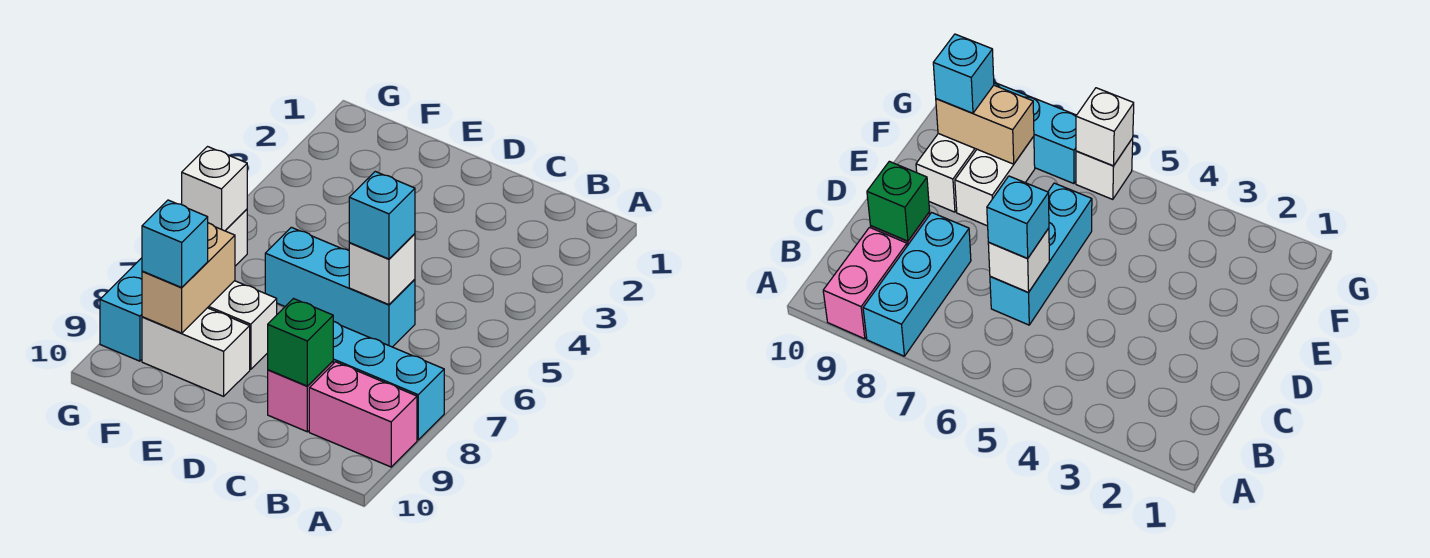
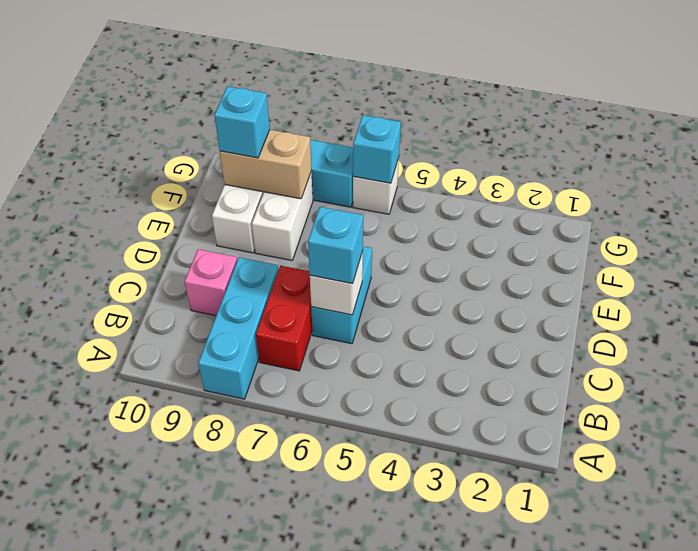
pink 1x2 brick [309,362,417,467] -> none
none -> red 1x2 brick [256,266,312,371]
cyan 1x3 brick [265,227,415,347] -> cyan 1x2 brick [311,246,372,344]
green 1x1 brick [268,299,333,386] -> none
white 1x1 brick [182,147,247,231] -> cyan 1x1 brick [353,115,401,183]

